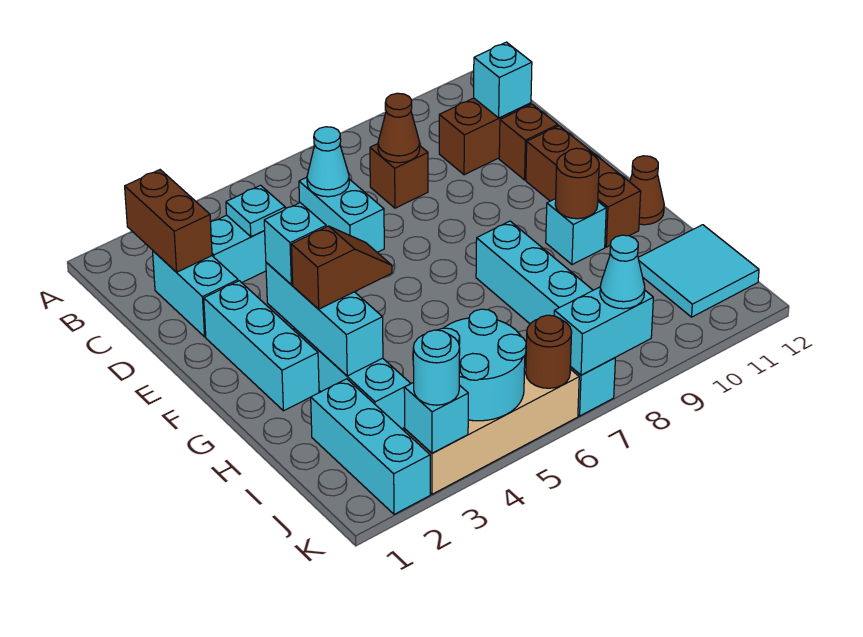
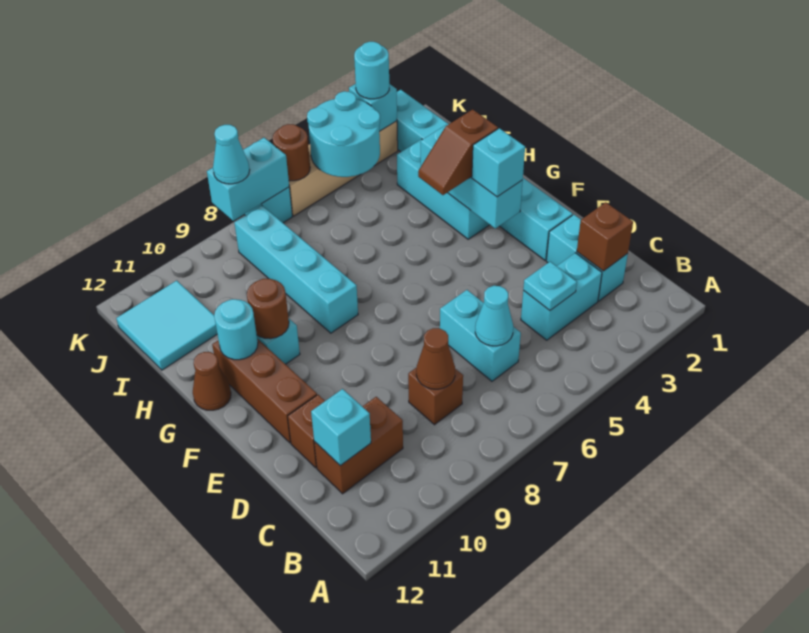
brown 1x2 brick [125,170,212,272] -> brown 1x1 brick [577,202,633,271]
none -> cyan 1x1 round brick [214,299,258,360]

